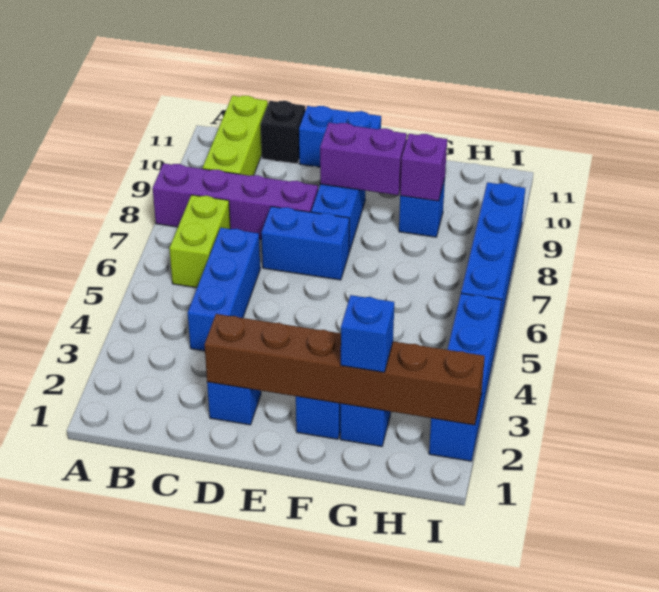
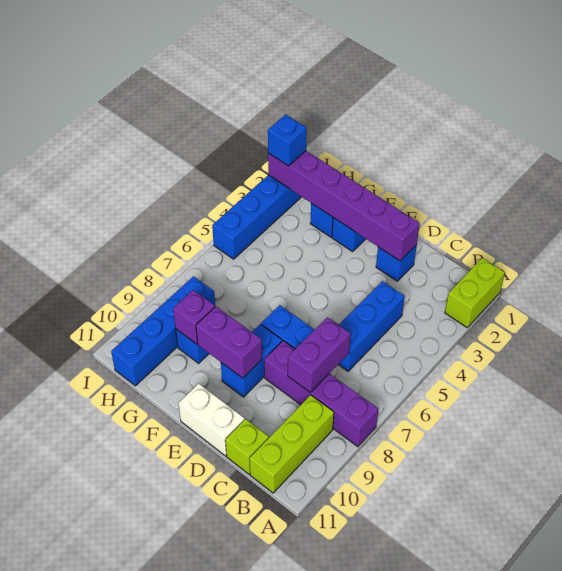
lime 1x2 brick [169,195,230,288] -> lime 1x2 brick moved to [445,258,505,327]
none -> purple 1x2 brick [288,317,350,392]
black 1x1 brick [261,101,305,164] -> lime 1x1 brick [225,419,269,474]
brown 1x6 brick [205,314,485,425] -> purple 1x6 brick [268,151,420,261]
blue 1x2 brick [299,106,381,167] -> white 1x2 brick [178,384,245,456]
blue 1x1 brick [341,295,394,372] -> blue 1x1 brick moved to [268,114,307,166]
blue 1x4 brick [461,182,525,334] -> blue 1x4 brick moved to [111,276,215,386]

